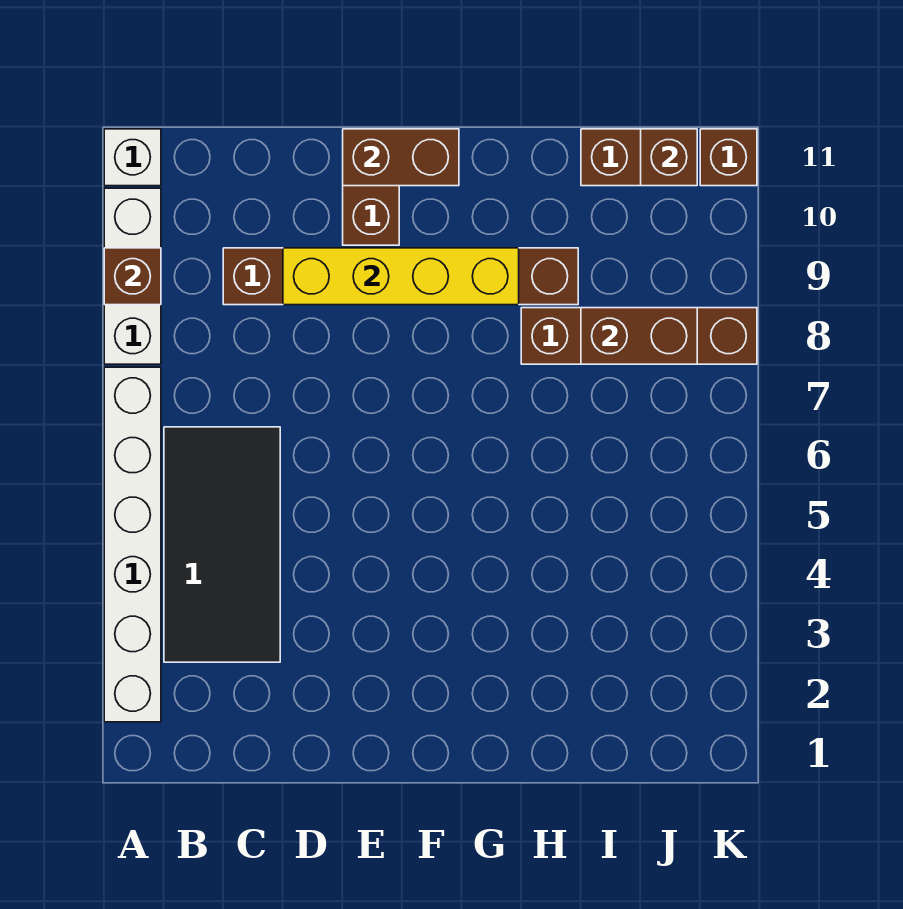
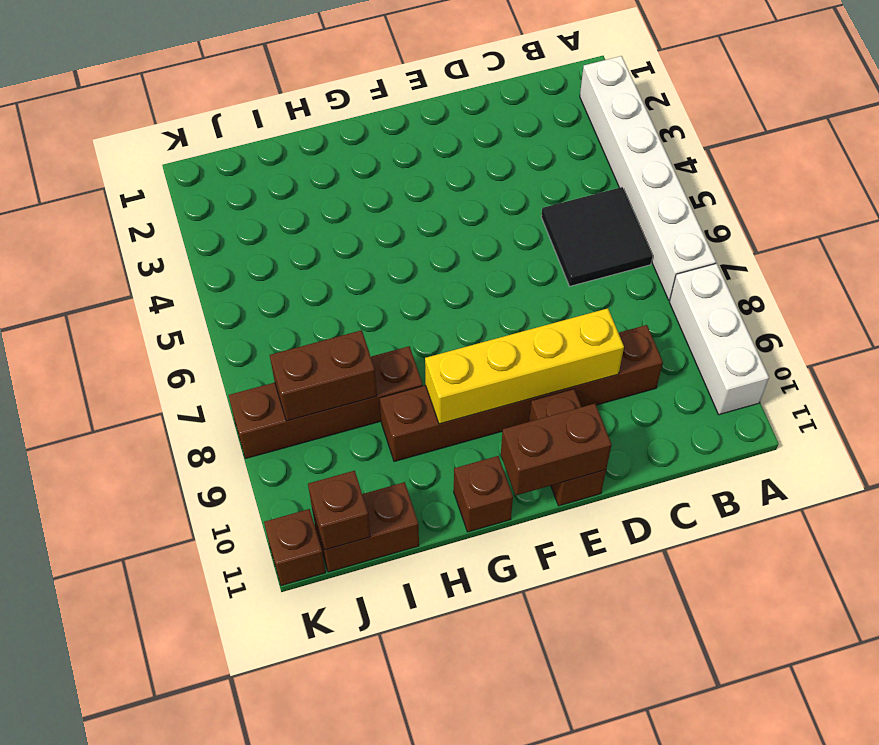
brown 1x1 brick [104,248,161,305] -> brown 1x1 brick moved to [454,456,513,532]
white 1x1 brick [104,129,161,186] -> none
black 2x4 tile [164,427,280,662] -> black 2x2 tile [541,187,653,286]

